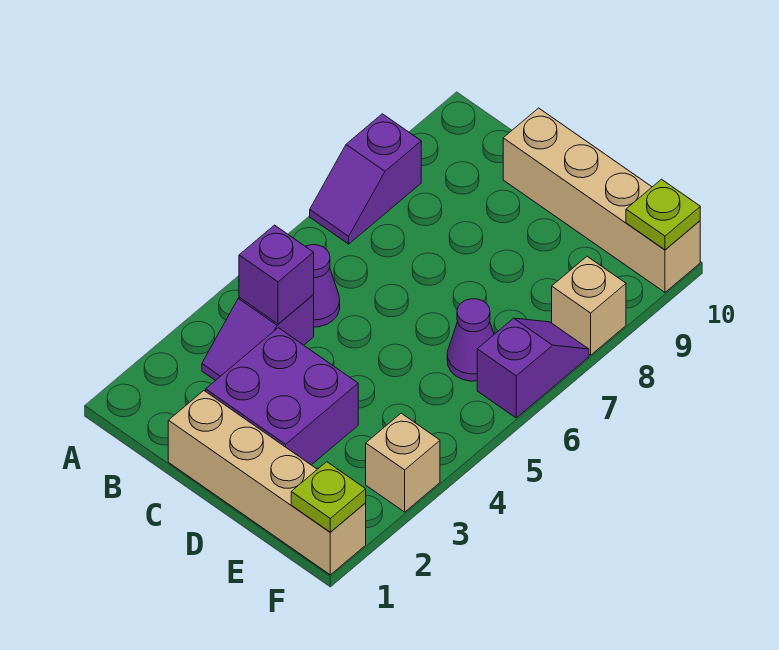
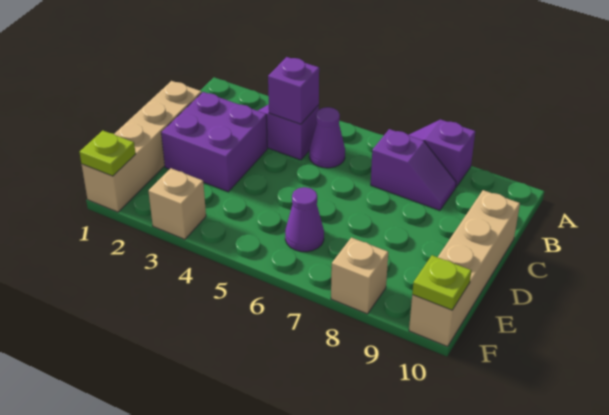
purple 1x2 slope [477,318,589,418] -> purple 1x2 slope moved to [371,129,456,210]

